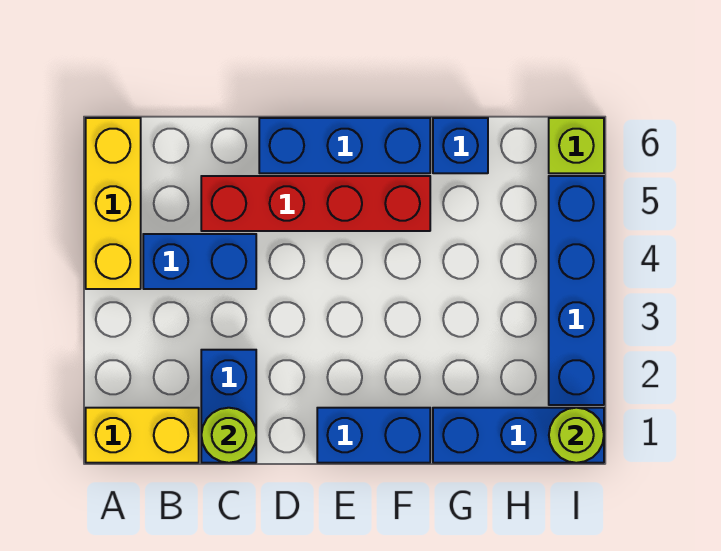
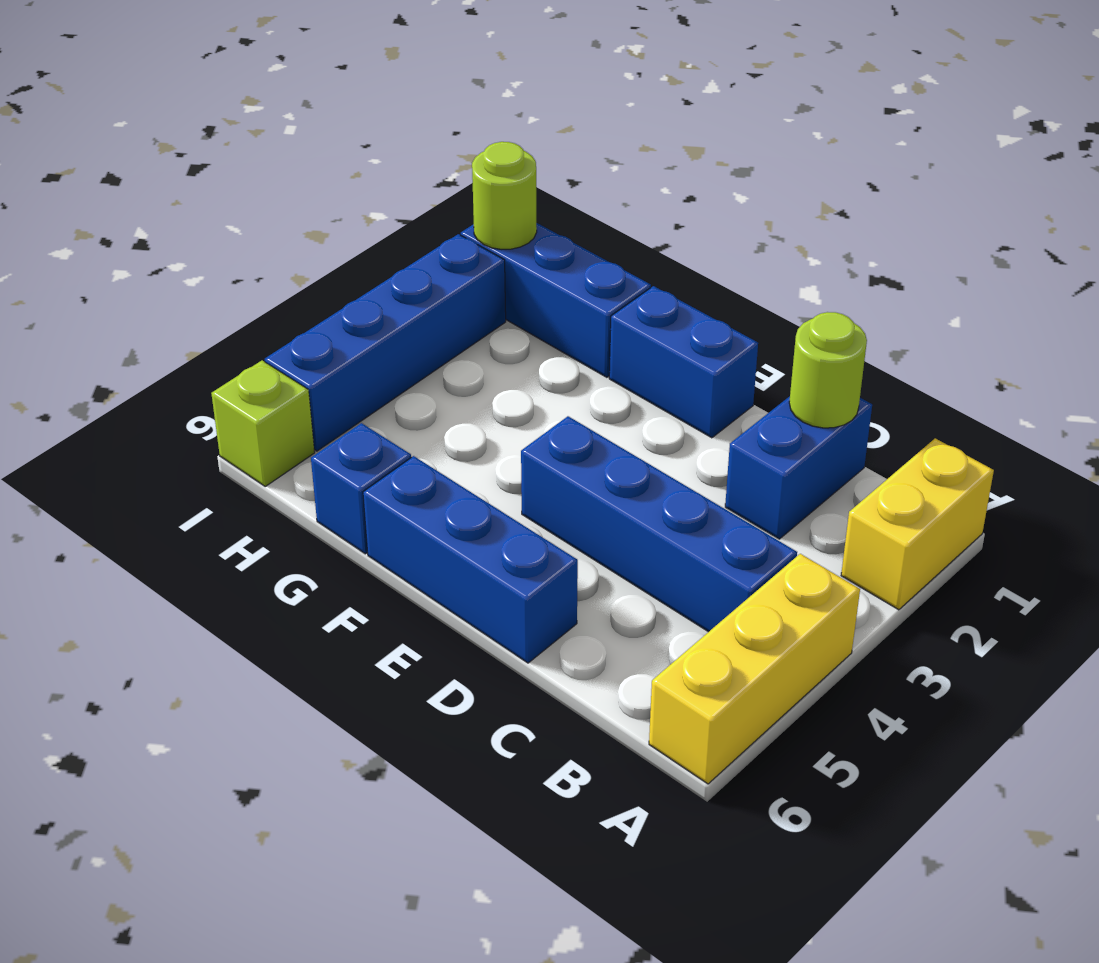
yellow 1x2 brick [86,408,199,463] -> yellow 1x2 brick turned to [841,438,994,610]
blue 1x2 brick [143,234,256,289] -> blue 1x4 brick [521,416,797,632]
red 1x4 brick [201,176,430,231] -> none

